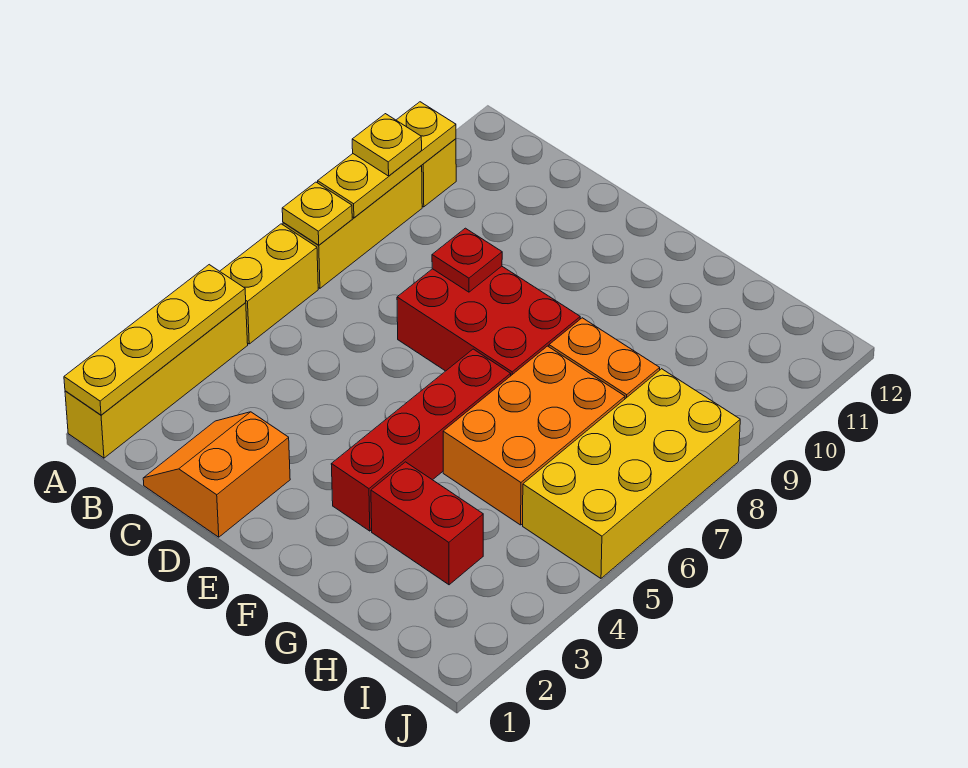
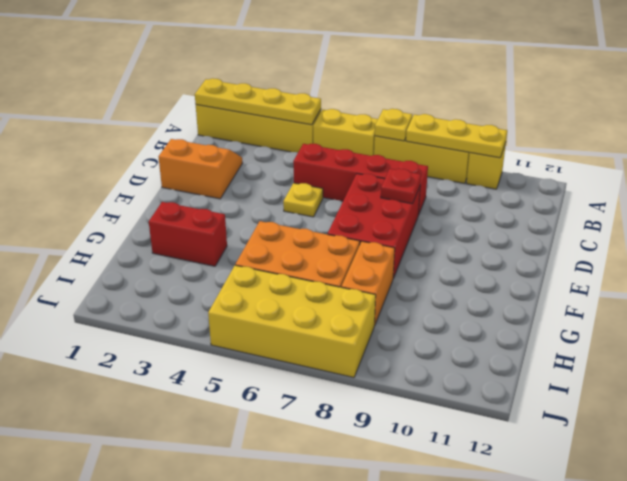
yellow 1x1 plate [352,114,422,176] -> yellow 1x1 plate moved to [283,183,323,217]
red 1x4 brick [331,349,511,531] -> red 1x4 brick moved to [293,144,428,215]
red 1x2 brick [371,462,483,585] -> red 1x2 brick turned to [149,202,227,266]

